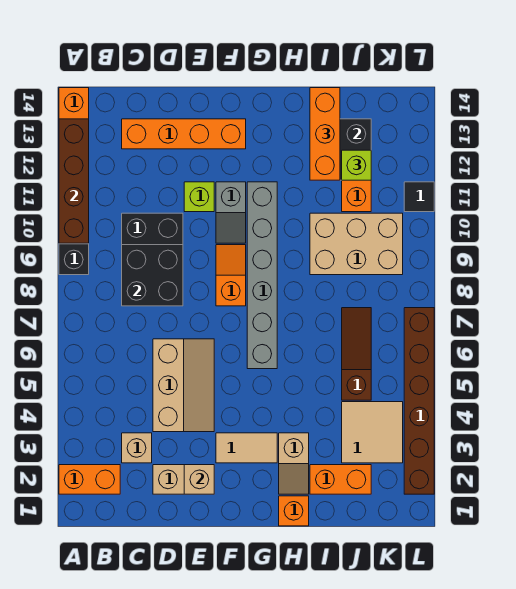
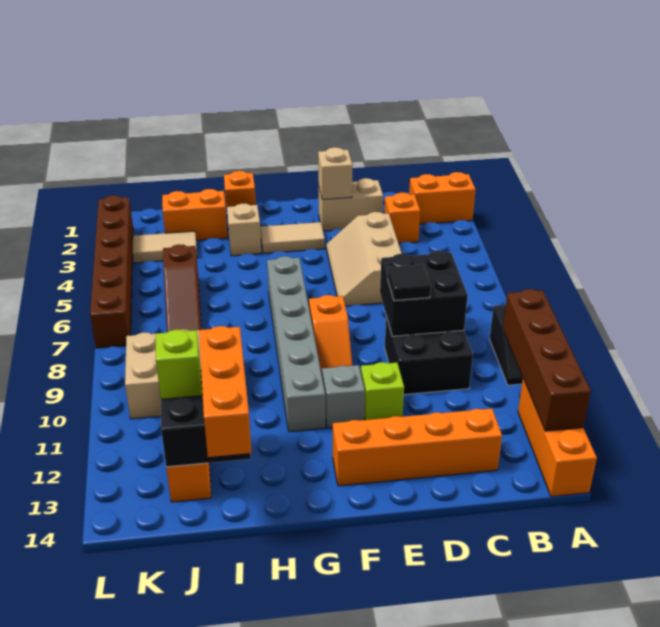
tan 1x1 brick [122,433,152,463] -> orange 1x1 brick [384,192,420,243]
tan 2x2 tile [342,402,403,463] -> tan 1x2 tile [133,231,197,263]
black 1x1 tile [404,182,434,212] -> black 1x1 tile moved to [388,264,431,300]

